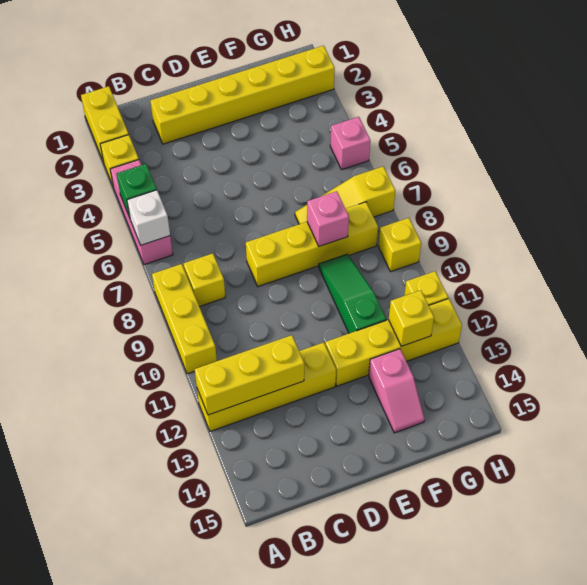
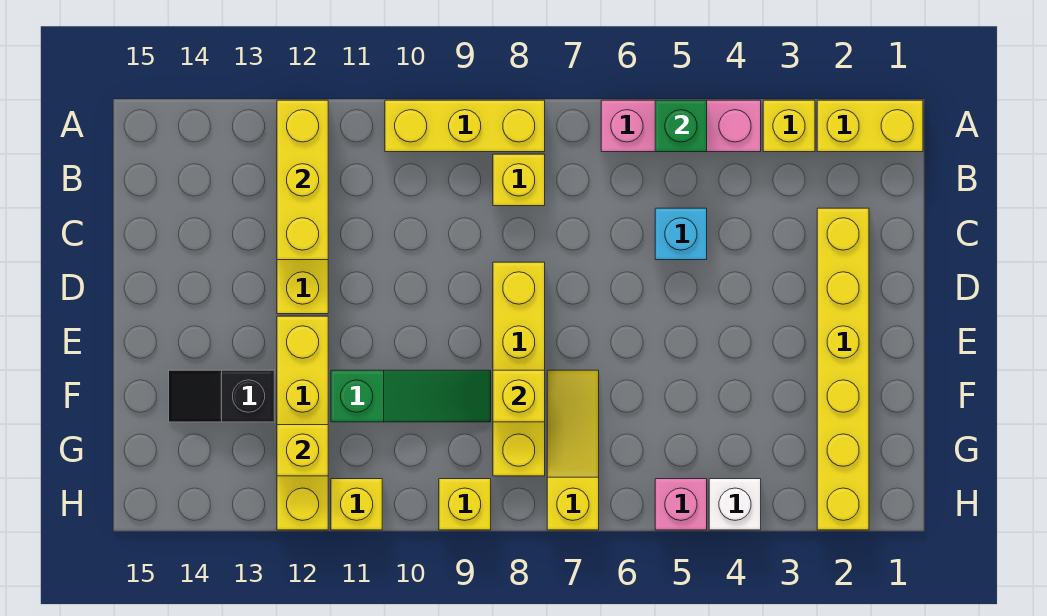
white 1x1 brick [127,190,170,245] -> white 1x1 brick moved to [709,479,761,530]
none -> cyan 1x1 brick [655,208,707,260]
pink 1x1 brick [307,191,349,246] -> yellow 1x1 brick [493,370,545,422]
pink 1x2 slope [369,349,425,433] -> black 1x2 slope [169,370,274,422]

